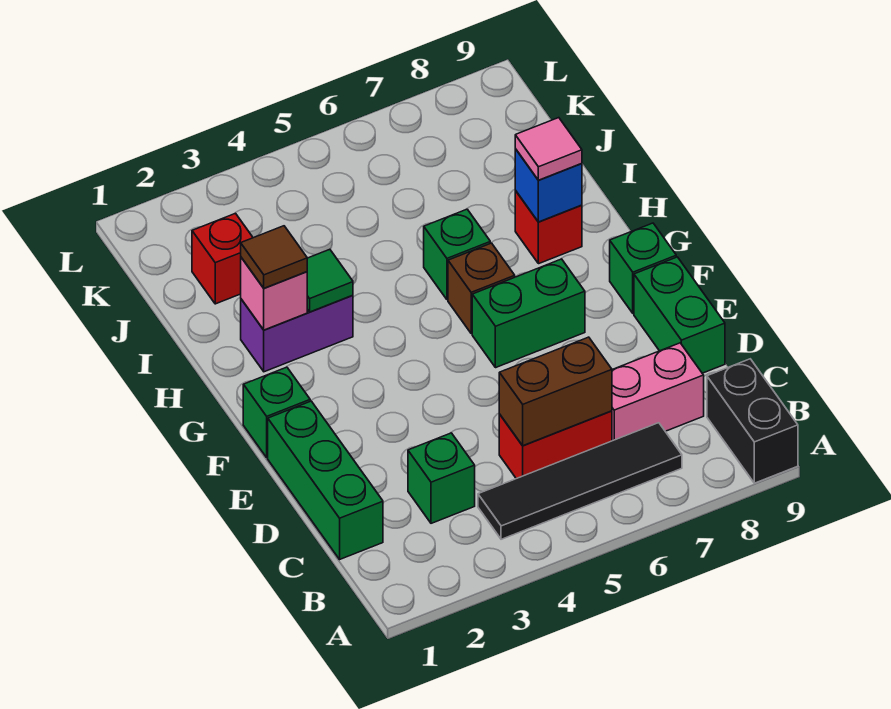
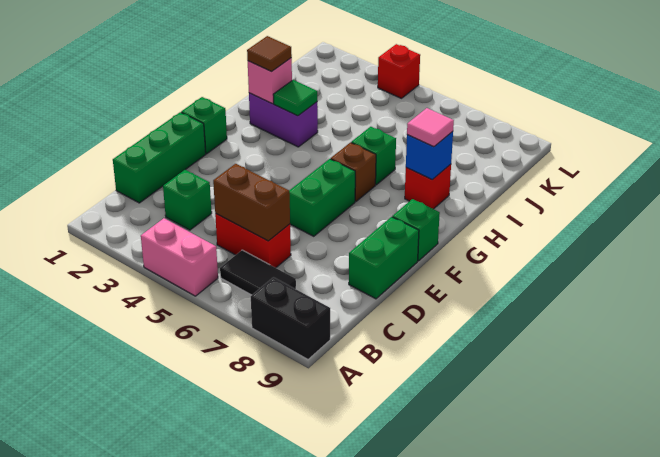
black 1x2 brick [707,359,798,483] -> black 1x2 brick turned to [251,277,330,359]
black 1x4 tile [478,423,682,539] -> black 1x2 tile [220,250,296,295]
pink 1x2 brick [612,343,704,441] -> pink 1x2 brick moved to [141,218,218,296]
green 1x2 brick [472,259,585,368] -> green 1x2 brick turned to [289,159,355,236]
red 1x1 brick [192,213,253,304] -> red 1x1 brick moved to [378,44,420,98]

